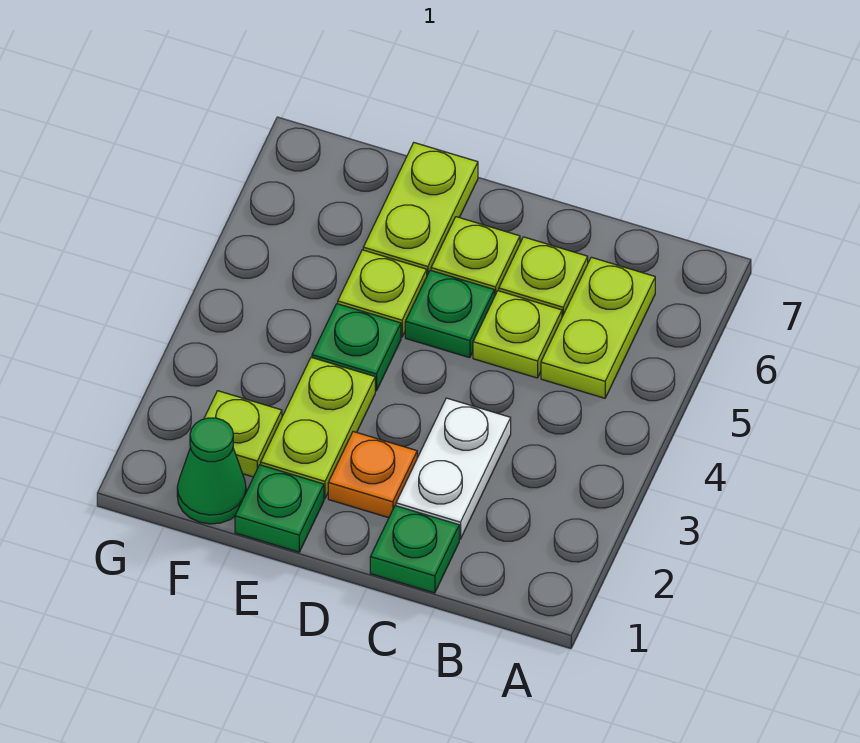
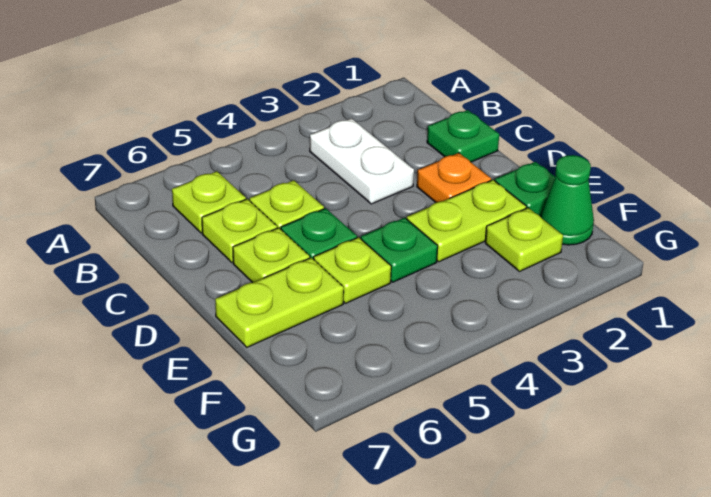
lime 1x2 plate [541,257,655,398] -> lime 1x1 plate [172,171,246,233]
white 1x2 plate [396,398,511,539] -> white 1x2 plate turned to [310,118,414,204]

